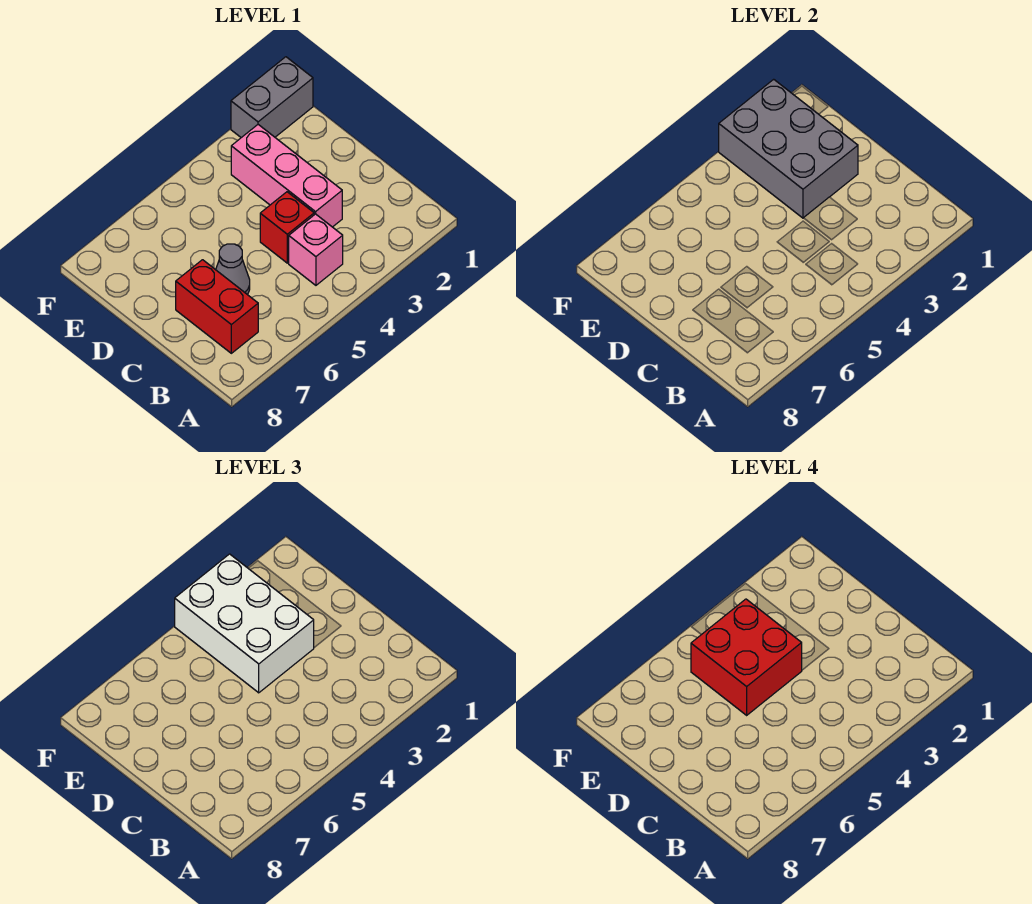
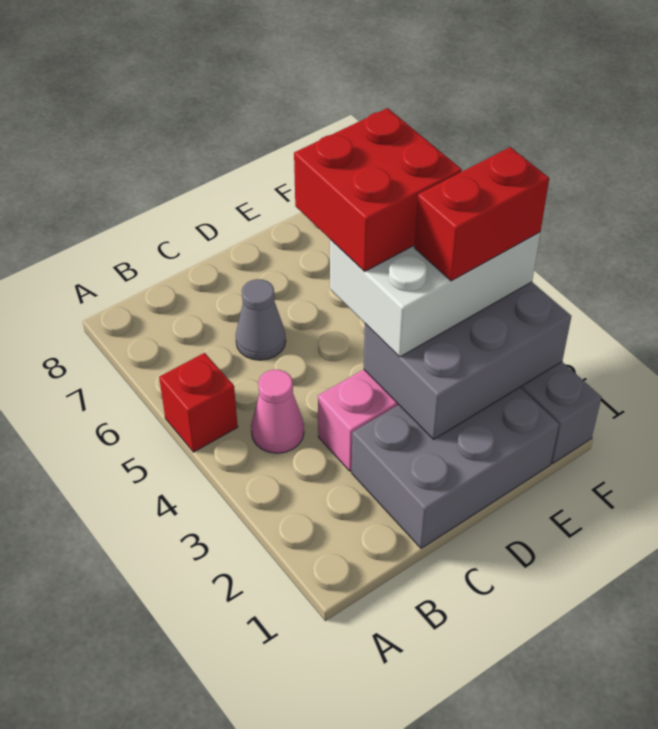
pink 1x1 brick [289,214,343,285] -> pink 1x1 cone [251,370,304,453]
red 1x2 brick [176,260,258,353] -> red 1x2 brick moved to [414,147,549,281]
none -> grey 2x3 brick [352,387,559,548]
red 1x1 brick [260,192,314,263] -> red 1x1 brick moved to [159,353,238,452]

